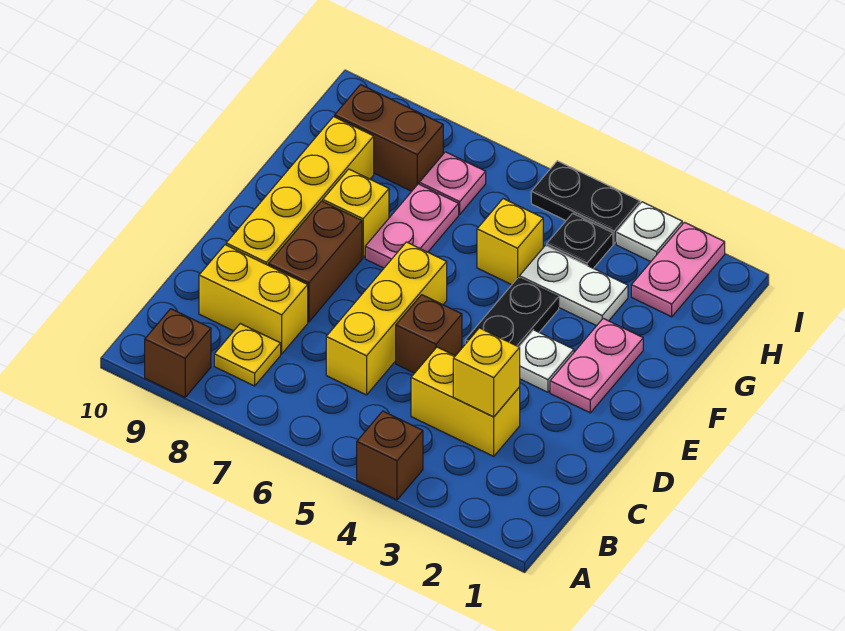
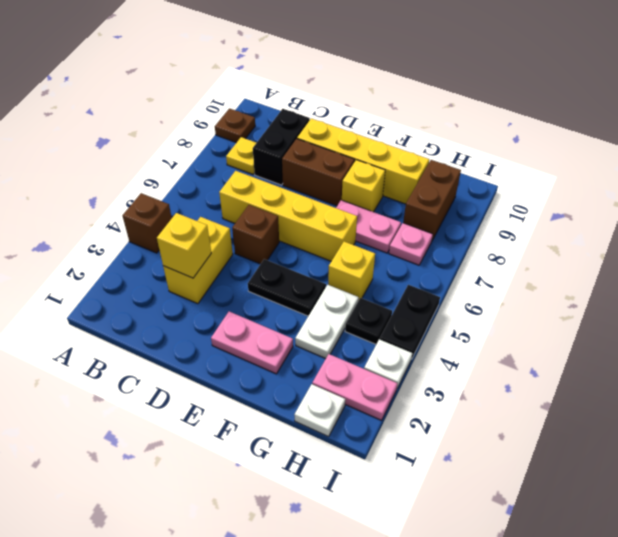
brown 1x1 brick [145,309,211,397] -> brown 1x1 plate [215,109,255,143]
yellow 1x3 brick [326,242,447,395] -> yellow 1x4 brick [219,171,357,261]
yellow 1x2 brick [199,245,308,354] -> black 1x2 brick [253,109,310,185]
white 1x1 plate [519,330,574,392] -> white 1x1 plate moved to [294,384,345,437]

